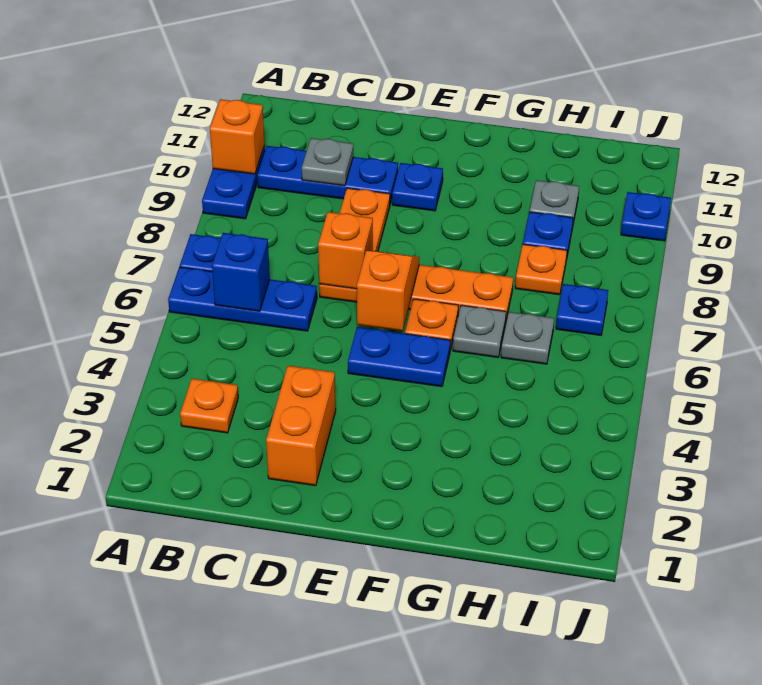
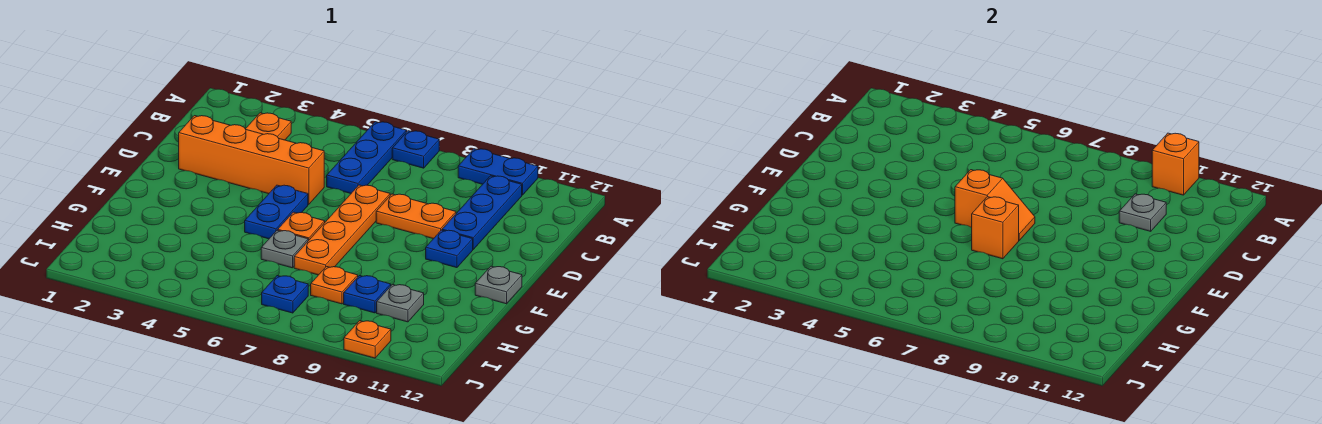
blue 1x1 brick [212,233,270,311] -> none
orange 1x2 brick [266,366,336,486] -> orange 1x4 brick [179,116,324,205]
orange 1x1 brick [318,212,373,289] -> orange 1x1 brick moved to [972,197,1019,259]
grey 1x1 plate [501,312,554,364] -> grey 1x1 plate moved to [475,266,522,304]
blue 1x1 plate [621,192,671,241] -> orange 1x1 plate [344,321,391,358]

